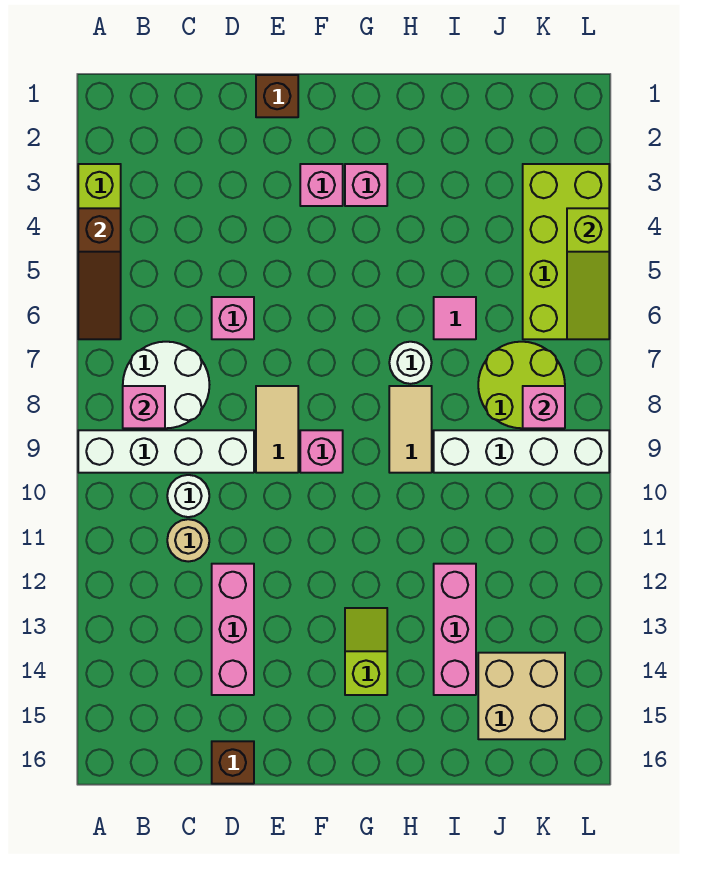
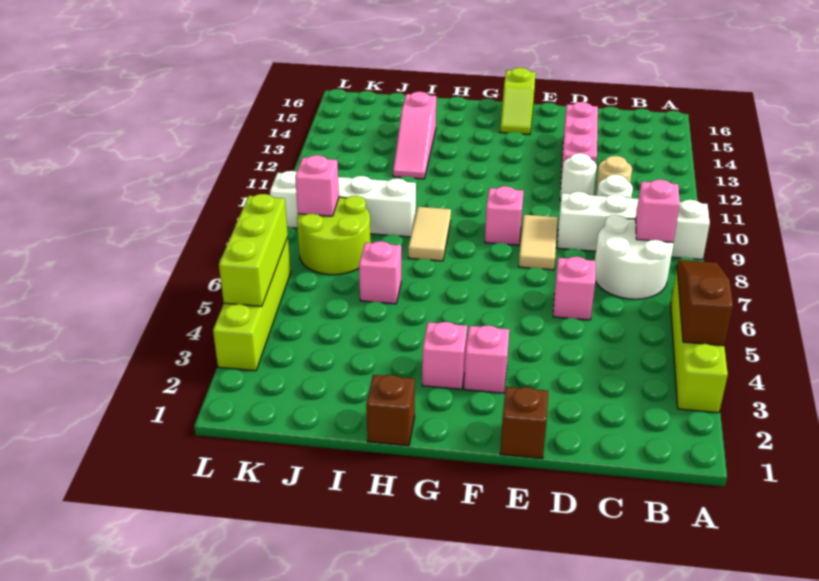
brown 1x1 brick [212,741,254,784] -> brown 1x1 brick moved to [366,375,415,446]
lime 1x2 slope [345,608,387,695] -> lime 1x2 slope moved to [500,68,536,135]
white 1x1 round brick [389,342,432,384] -> white 1x1 round brick moved to [560,153,597,201]
pink 1x1 tile [434,297,476,339] -> pink 1x1 brick [359,241,401,304]
pink 1x3 brick [434,564,476,695] -> pink 1x3 slope [393,92,436,179]
tan 2x2 brick [478,653,565,739] -> none
lime 2x4 brick [523,164,609,339] -> lime 1x4 brick [213,237,291,371]
lime 1x3 slope [567,208,609,339] -> lime 1x3 brick [219,194,288,306]

